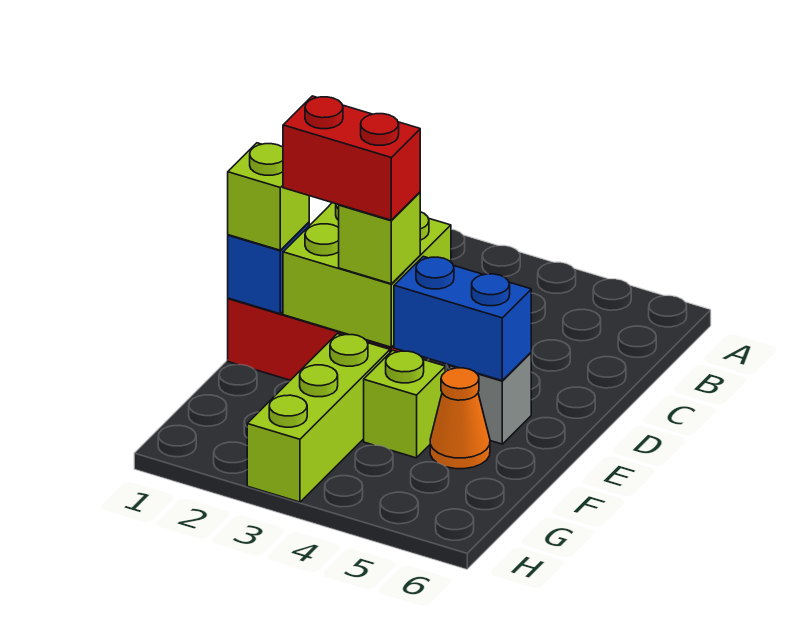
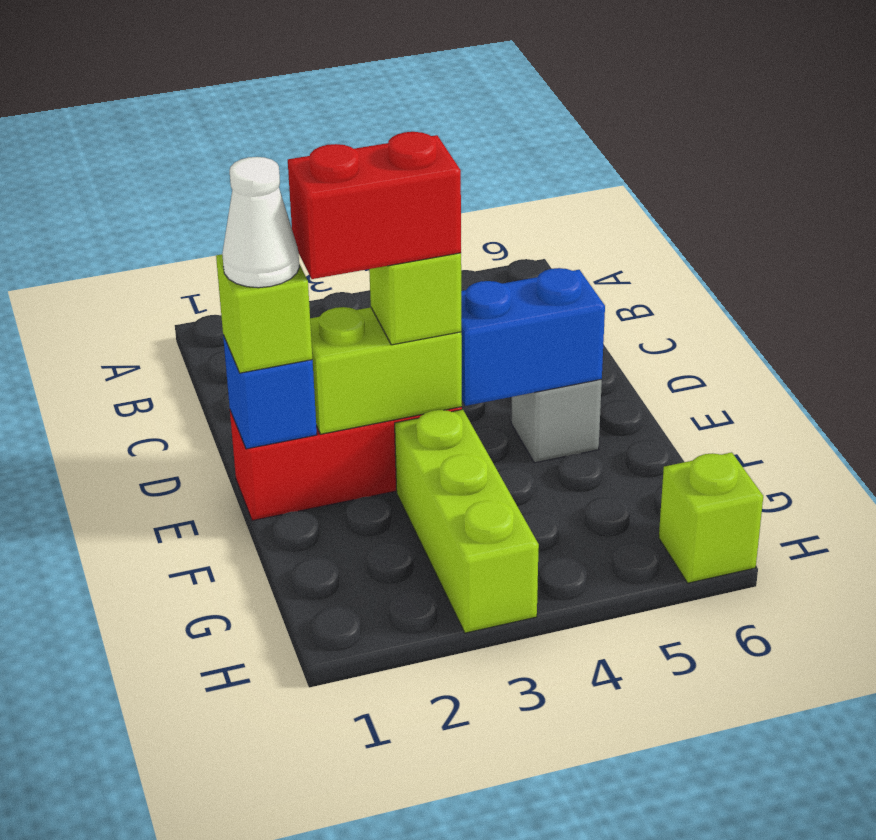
lime 2x2 brick [283,203,451,347] -> lime 1x2 brick [310,307,462,434]
none -> white 1x1 cone [222,157,299,288]
lime 1x1 brick [364,350,445,458] -> lime 1x1 brick moved to [659,452,763,583]
orange 1x1 cone [430,368,490,469] -> none

